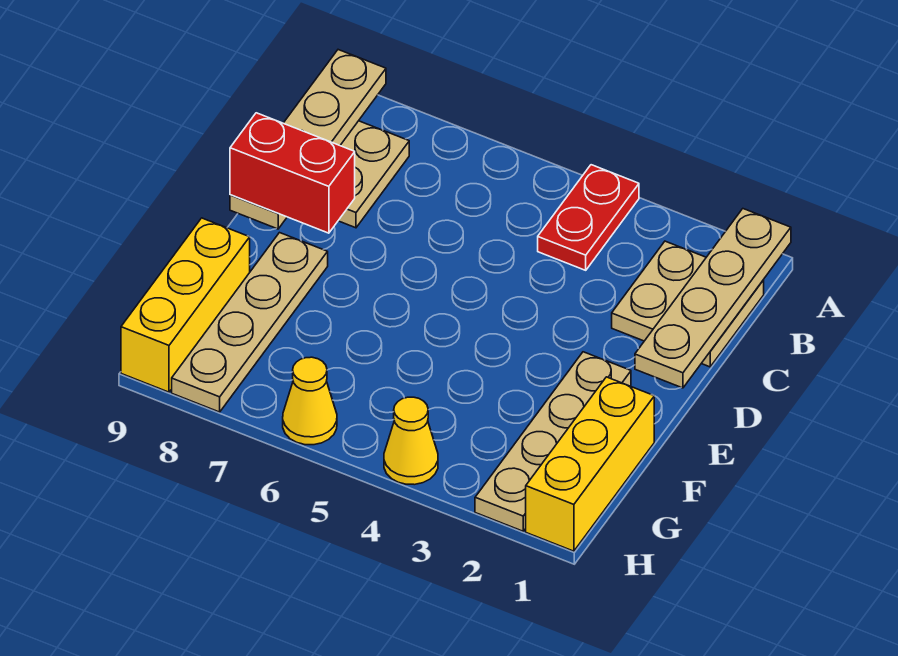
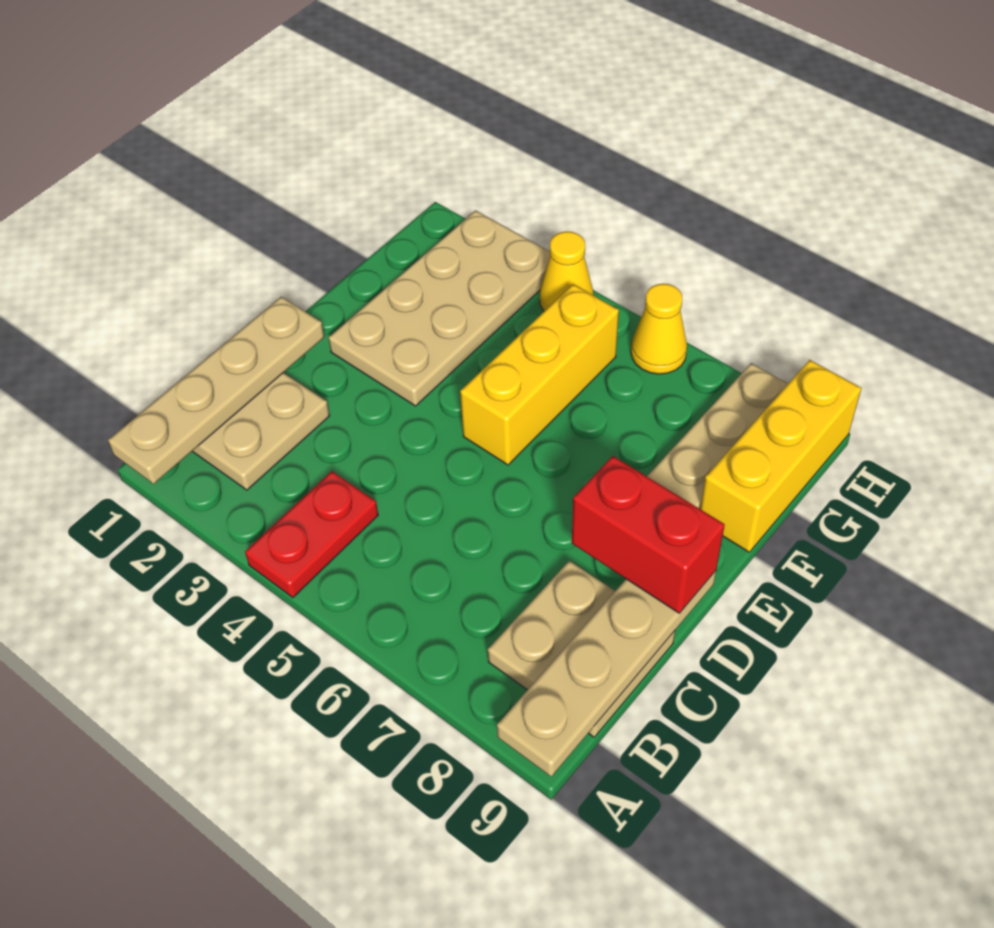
tan 1x4 plate [475,352,631,531] -> tan 2x4 plate [329,210,550,406]
yellow 1x3 brick [526,377,654,551] -> yellow 1x3 brick moved to [460,284,619,465]

